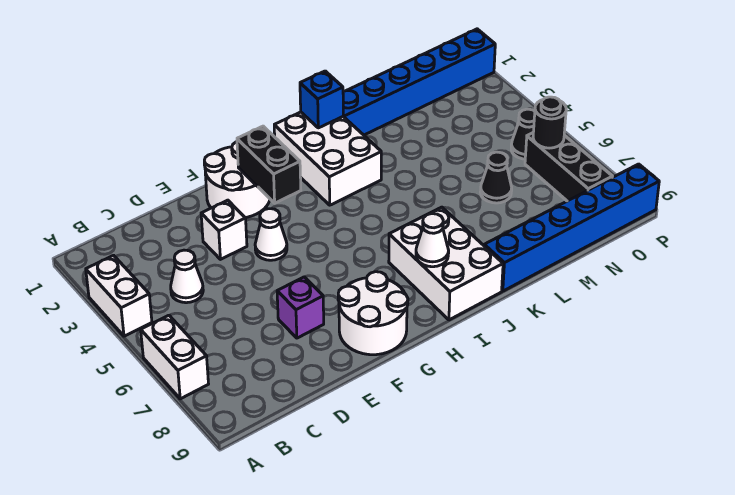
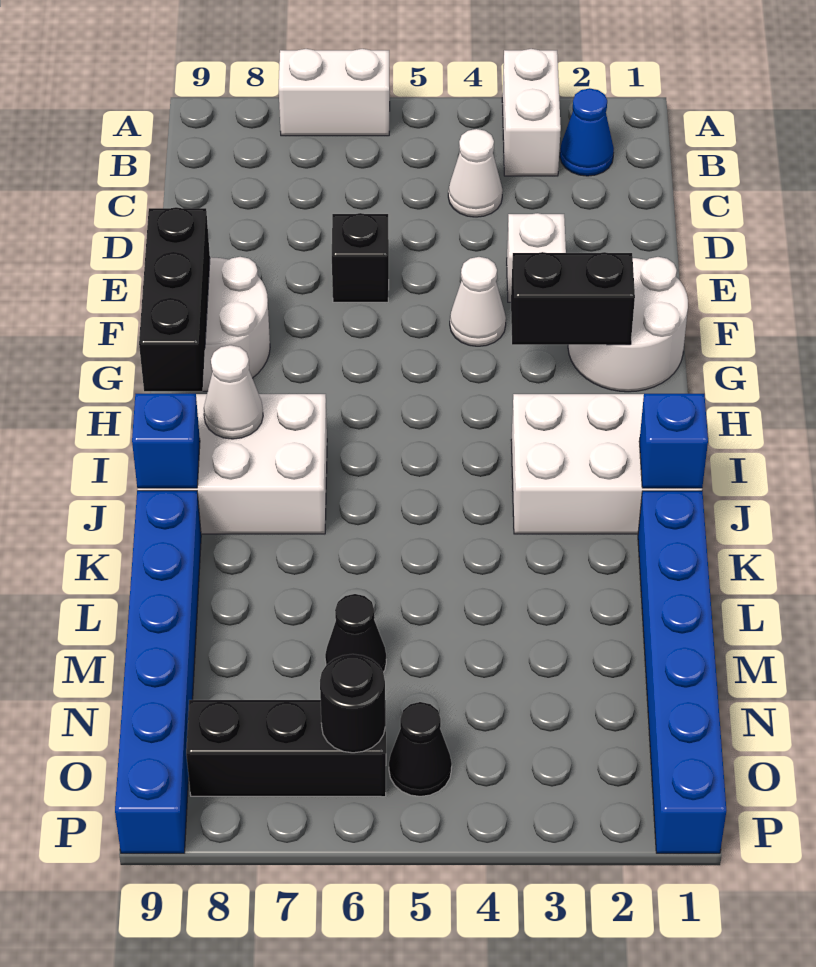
white 1x2 brick [86,255,152,336] -> white 1x2 brick turned to [502,49,561,176]
none -> blue 1x1 cone [560,88,614,176]
none -> black 1x1 brick [332,213,389,302]
purple 1x1 brick [277,277,324,338] -> none
none -> black 1x3 brick [139,207,210,391]
none -> blue 1x1 brick [132,394,200,488]

